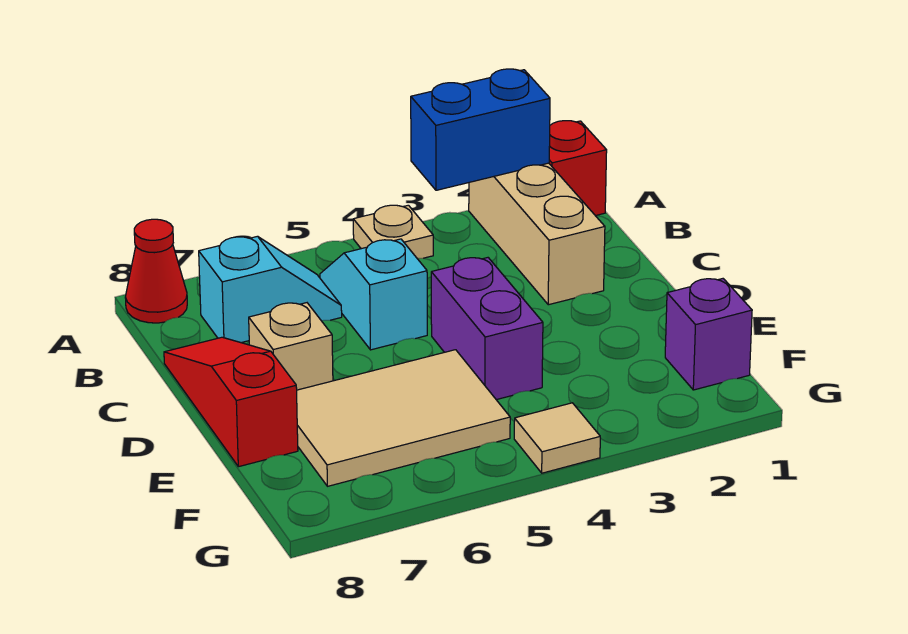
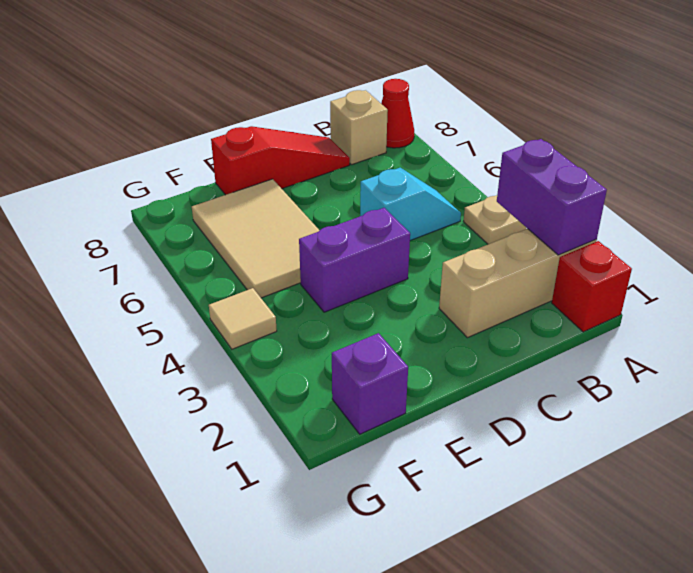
blue 1x2 brick [411,69,550,190] -> purple 1x2 brick [497,139,607,255]
cyan 1x2 slope [199,236,342,343] -> none
tan 1x1 brick [249,303,333,390] -> tan 1x1 brick moved to [330,90,388,165]

